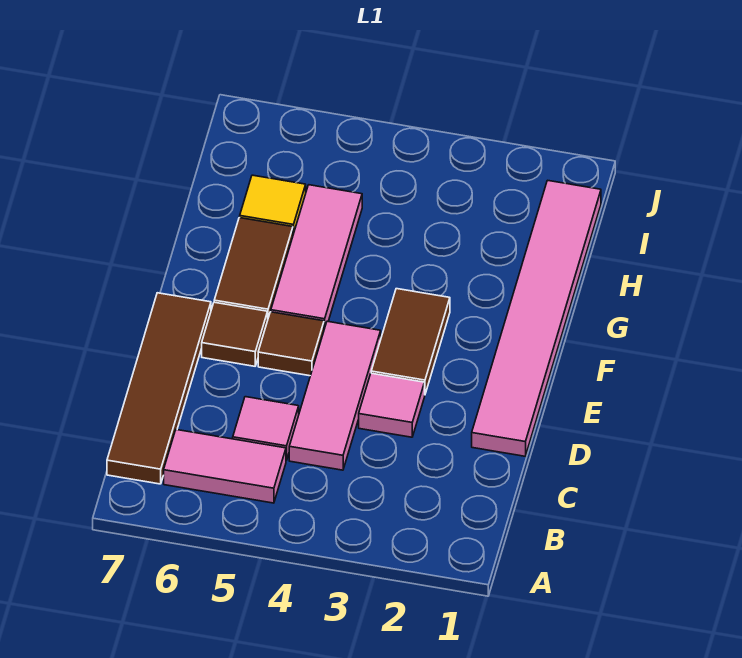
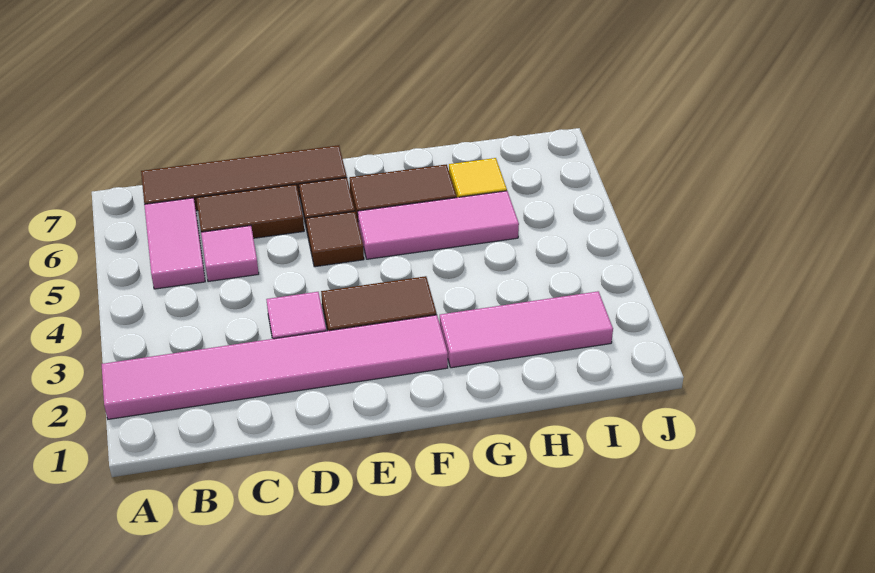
pink 1x3 tile [289,321,381,470] -> pink 1x3 tile moved to [440,291,613,368]
none -> brown 1x2 tile [196,184,304,238]
pink 1x6 tile [472,180,601,456] -> pink 1x6 tile moved to [102,315,448,419]

